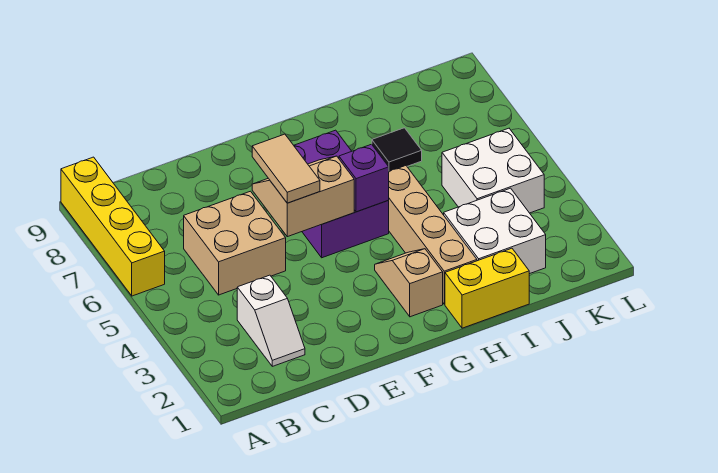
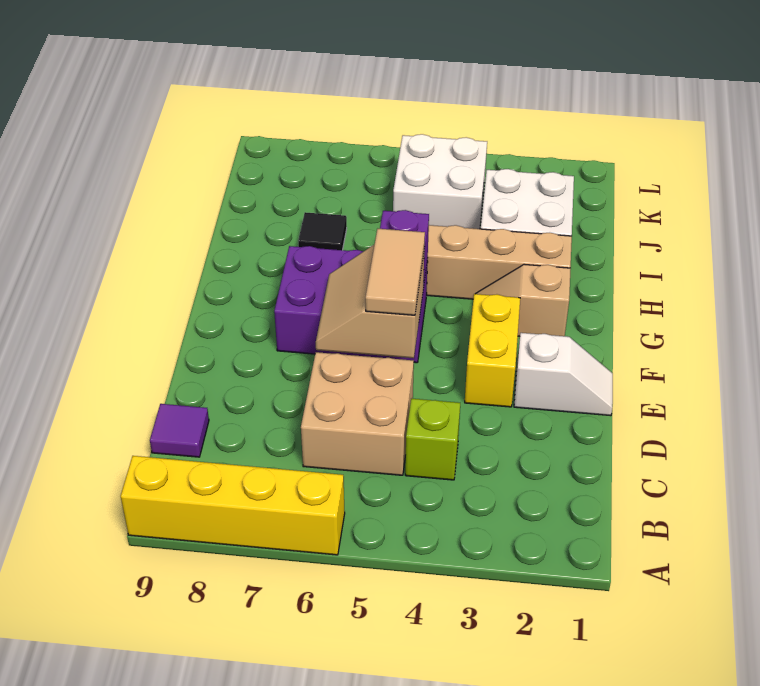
white 1x2 slope [237,275,305,366] -> white 1x2 slope moved to [514,333,613,416]
none -> lime 1x1 brick [405,399,460,480]
none -> purple 1x1 tile [150,404,209,457]
tan 1x2 tile [252,134,320,203] -> tan 1x2 tile turned to [365,229,425,315]
yellow 1x2 brick [445,248,529,328] -> yellow 1x2 brick moved to [465,294,520,407]

